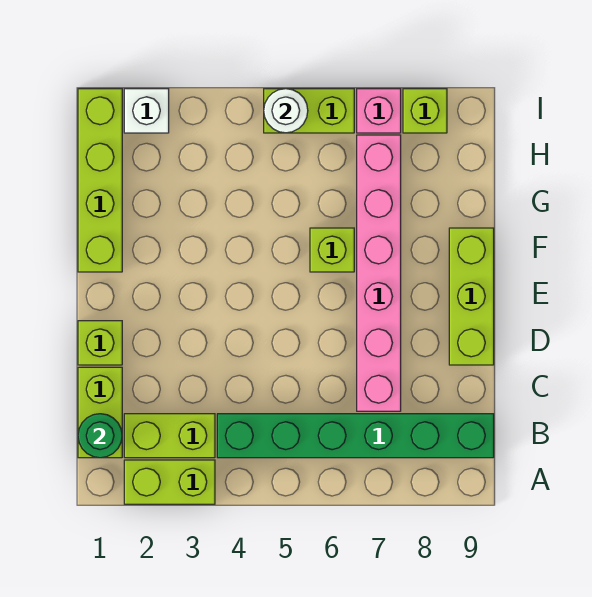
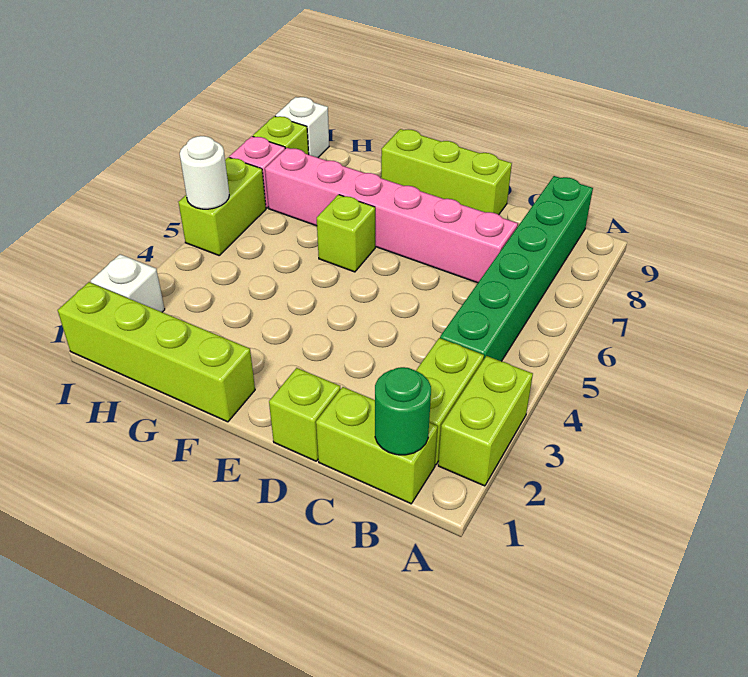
none -> white 1x1 brick [275,97,329,158]

